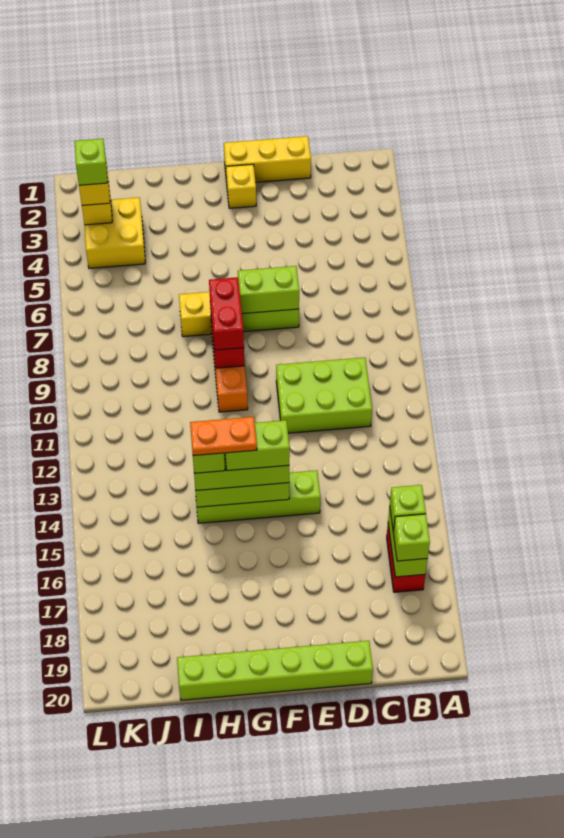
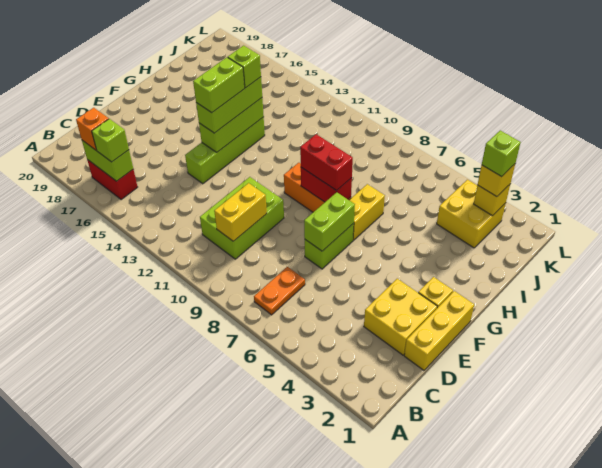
lime 1x1 brick [393,514,430,561] -> orange 1x1 brick [76,108,109,150]
none -> yellow 1x2 brick [214,183,267,241]
none -> yellow 2x2 brick [364,279,437,355]
lime 1x6 brick [177,641,373,700] -> none
orange 1x2 plate [190,417,257,456] -> orange 1x2 plate moved to [254,267,305,315]

